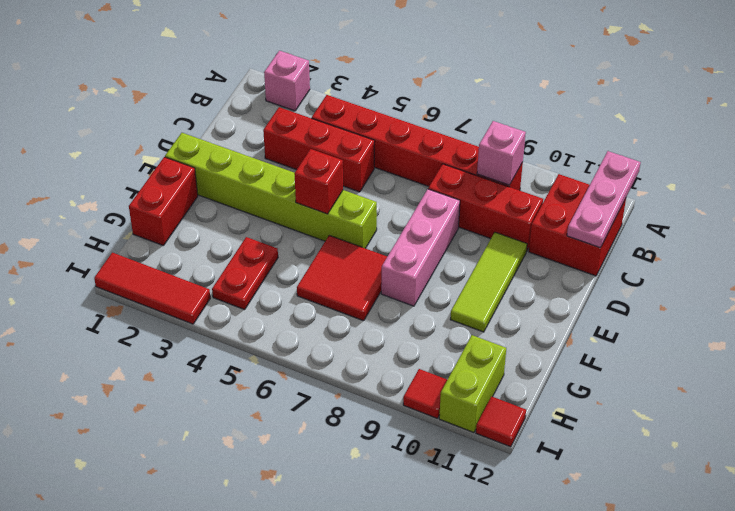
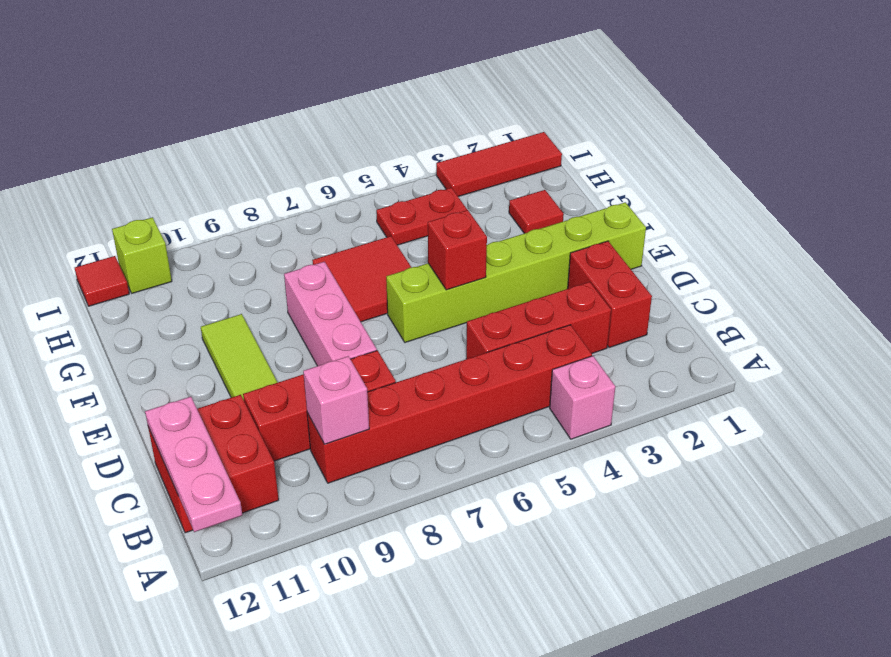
pink 1x1 brick [264,51,310,111] -> pink 1x1 brick moved to [550,356,615,439]
red 1x2 brick [129,157,198,246] -> red 1x2 brick moved to [568,241,652,348]
red 1x2 plate [212,237,278,310] -> red 1x2 plate turned to [376,188,467,245]
lime 1x2 brick [439,335,506,433] -> lime 1x1 brick [112,217,172,293]
red 1x1 tile [403,369,447,418] -> red 1x1 tile moved to [509,190,564,233]

